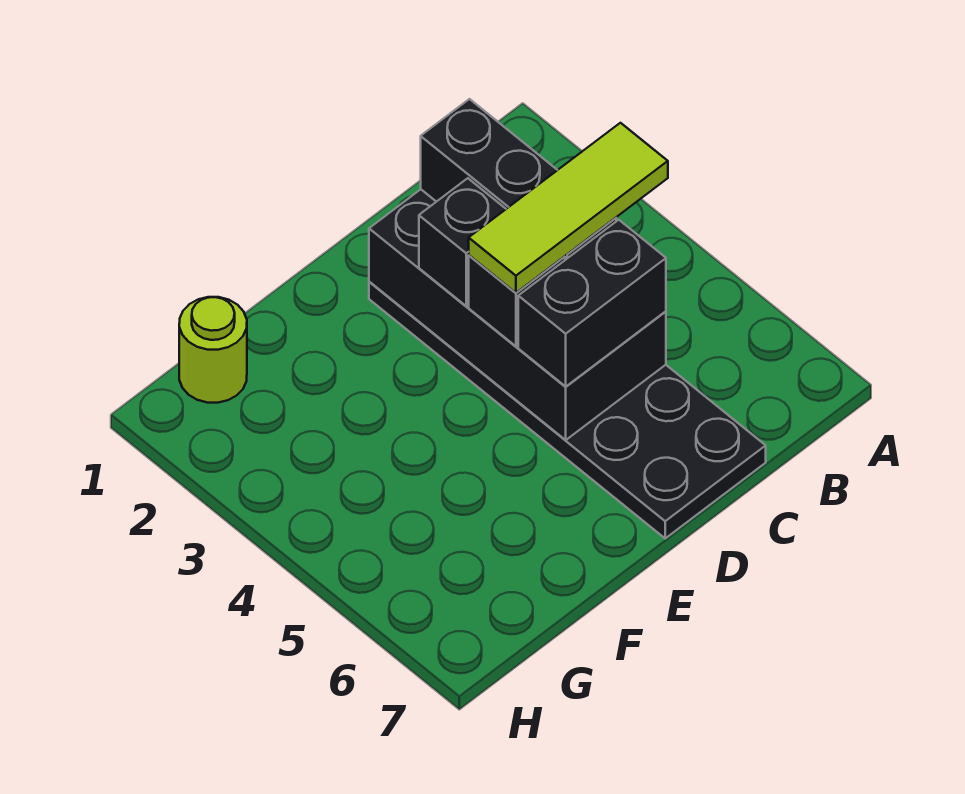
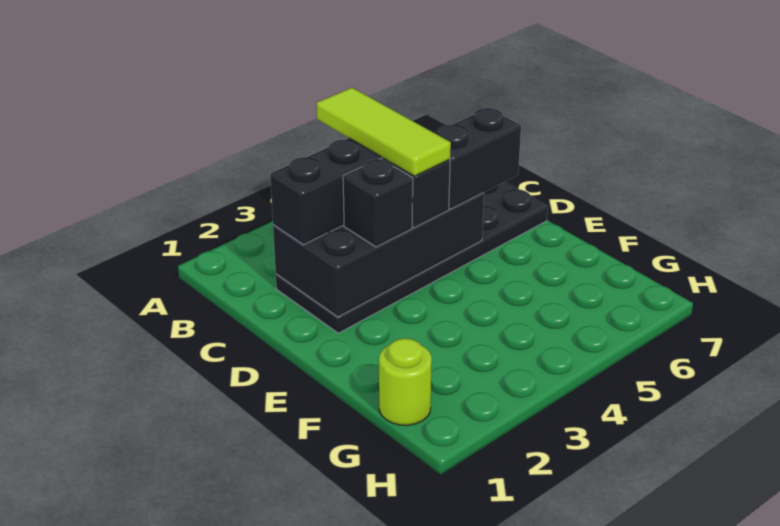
black 1x2 brick [518,220,666,386] -> black 1x2 brick turned to [435,108,521,209]

